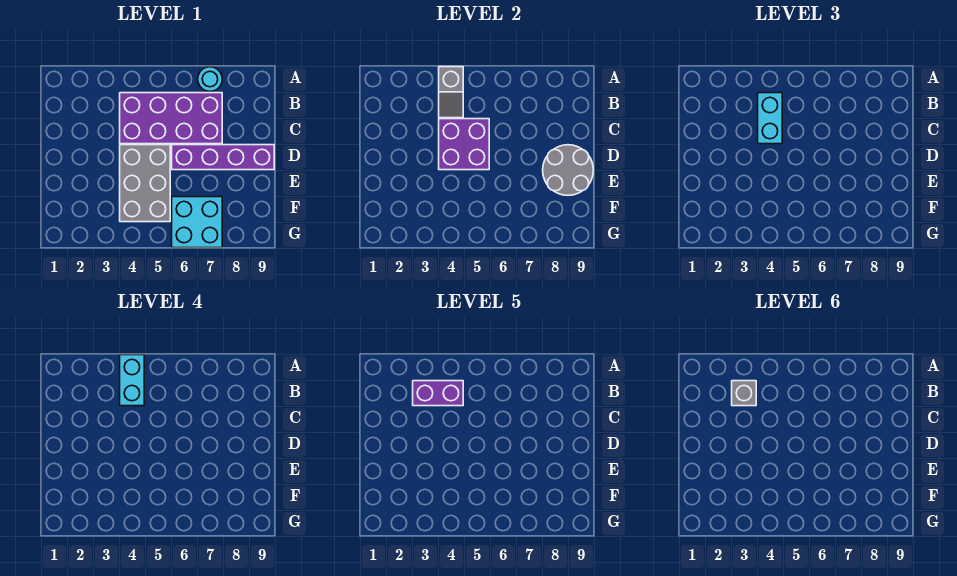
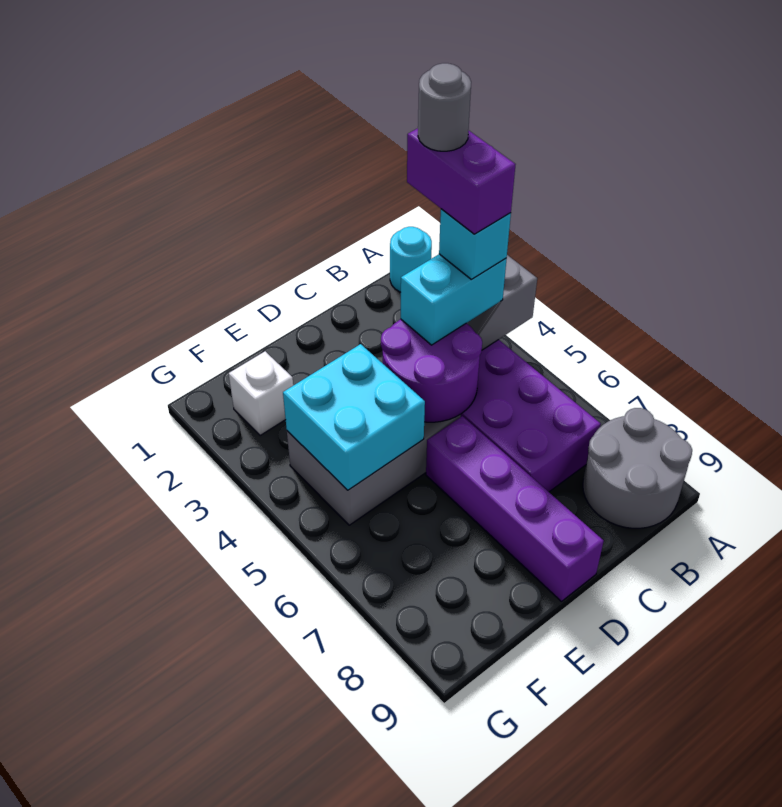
cyan 1x2 brick [120,355,144,406] -> cyan 1x1 brick [439,209,511,280]
cyan 1x1 round brick [198,67,222,91] -> cyan 1x1 round brick moved to [390,227,432,292]
grey 1x1 brick [732,381,756,406] -> grey 1x1 round brick [418,63,471,151]
purple 2x2 brick [439,119,489,170] -> purple 2x2 round brick [381,319,482,422]
grey 2x2 round brick [543,145,593,195] -> grey 2x2 round brick moved to [583,408,692,528]
none -> white 1x1 brick [229,351,293,436]
cyan 2x2 brick [172,197,222,248] -> cyan 2x2 brick moved to [283,344,425,490]

